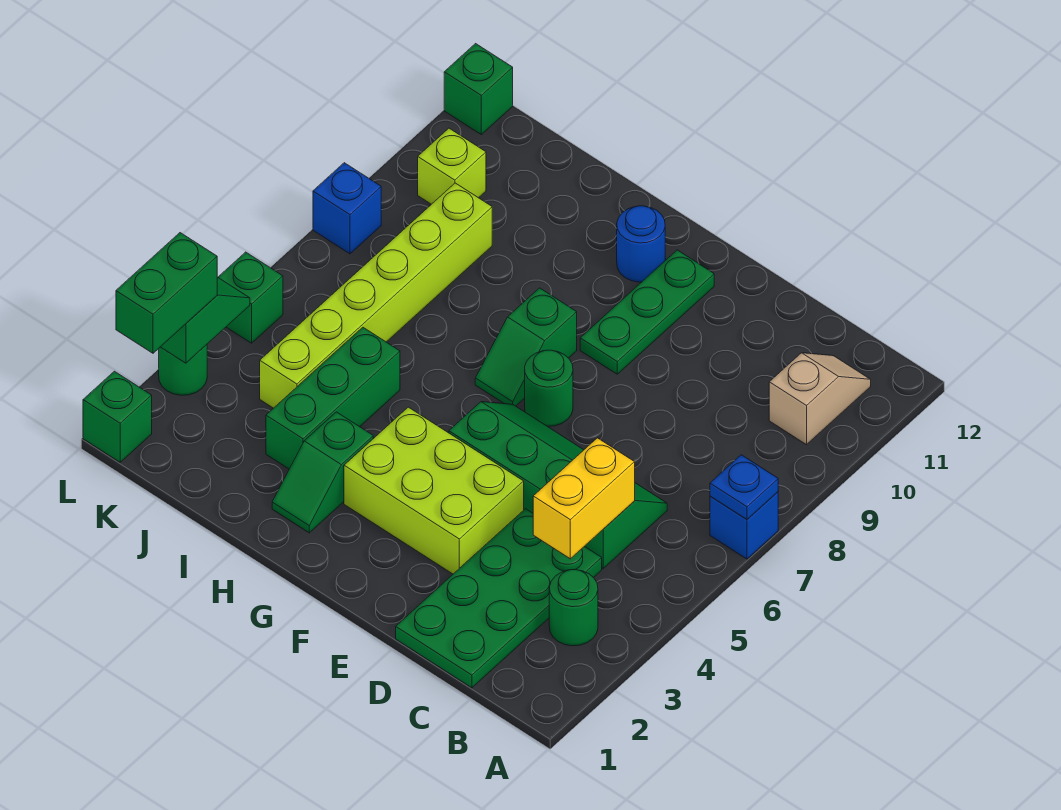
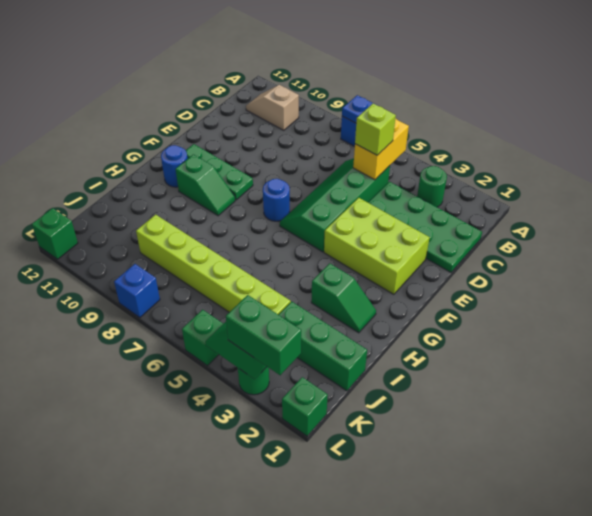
yellow 1x2 brick [533,438,635,559] -> yellow 1x2 brick turned to [353,118,409,180]
lime 2x3 brick [344,407,524,574] -> lime 2x3 brick turned to [324,198,430,294]
green 1x1 round brick [525,350,573,426] -> blue 1x1 round brick [263,179,290,221]
green 1x2 slope [475,288,577,406] -> green 1x2 slope moved to [176,154,235,216]
green 1x3 brick [266,327,400,469] -> green 1x3 brick moved to [279,302,367,391]
lime 1x1 brick [418,128,486,204] -> lime 1x1 brick moved to [355,103,396,155]

